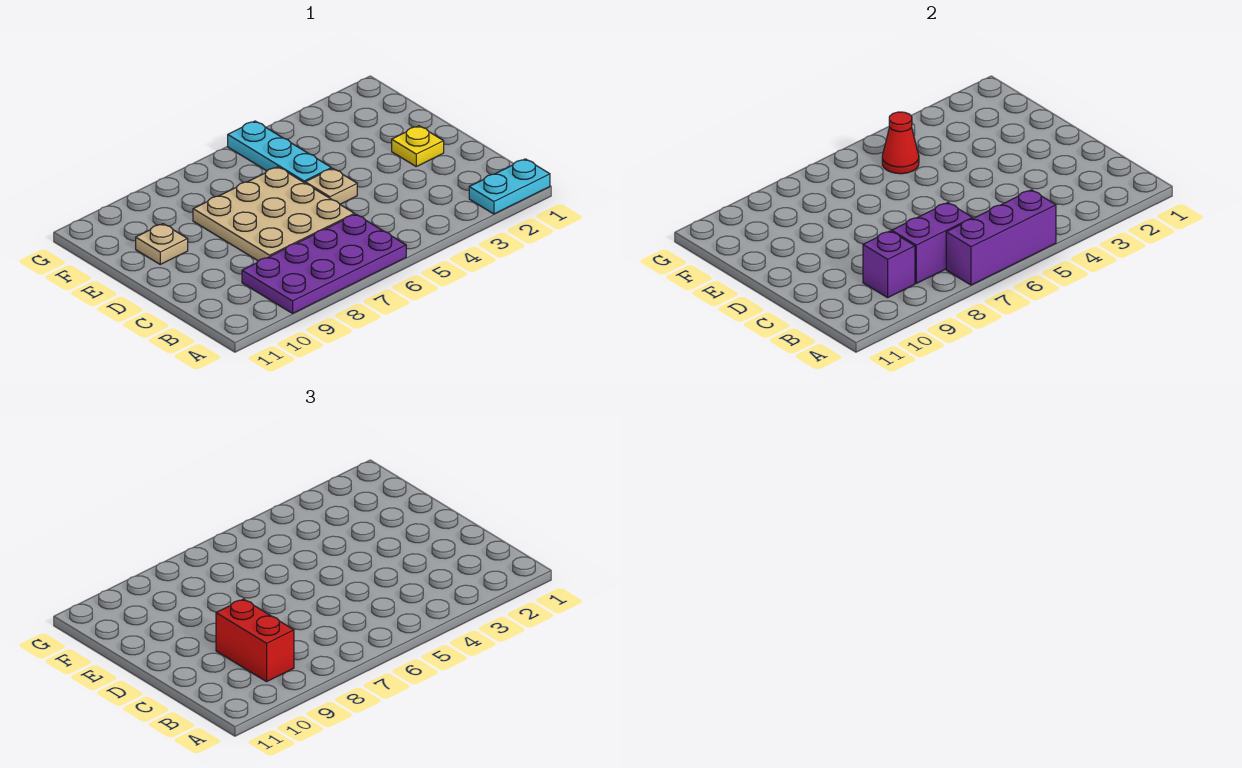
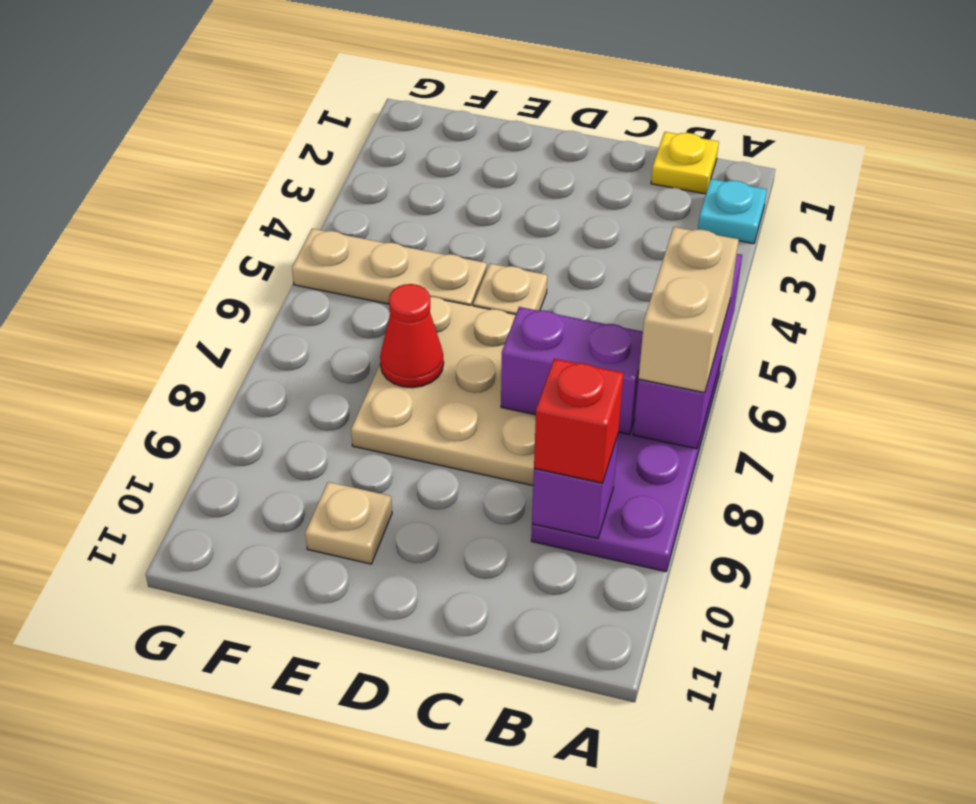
cyan 1x2 plate [469,159,550,214] -> cyan 1x1 plate [698,179,767,244]
none -> tan 1x2 brick [638,227,739,393]
purple 1x2 brick [892,203,973,283] -> purple 1x2 brick turned to [501,307,643,434]
red 1x2 brick [216,599,294,682] -> red 1x1 brick [534,359,624,483]
yellow 1x1 plate [392,126,444,166] -> yellow 1x1 plate moved to [651,132,719,194]
cyan 1x3 plate [228,121,331,183] -> tan 1x3 plate [292,229,487,306]
red 1x1 cone [882,112,919,174] -> red 1x1 cone moved to [380,284,444,388]

